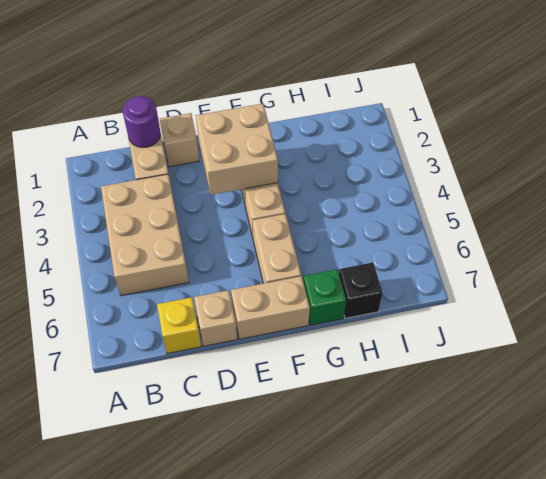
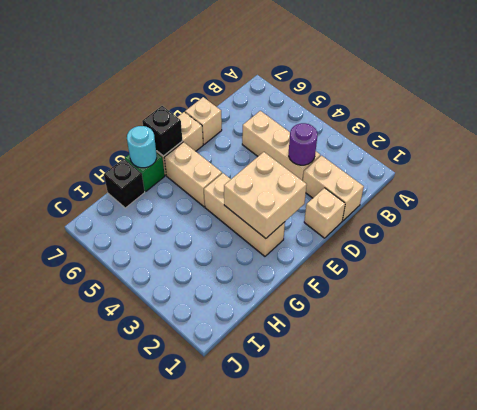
tan 2x3 brick [101,174,189,296] -> tan 1x3 brick [242,111,320,181]
purple 1x1 round brick [123,96,160,147] -> purple 1x1 round brick moved to [289,123,317,165]
yellow 1x1 brick [157,297,201,354] -> none
none -> black 1x1 brick [142,106,183,156]
none -> cyan 1x1 round brick [127,126,157,168]

